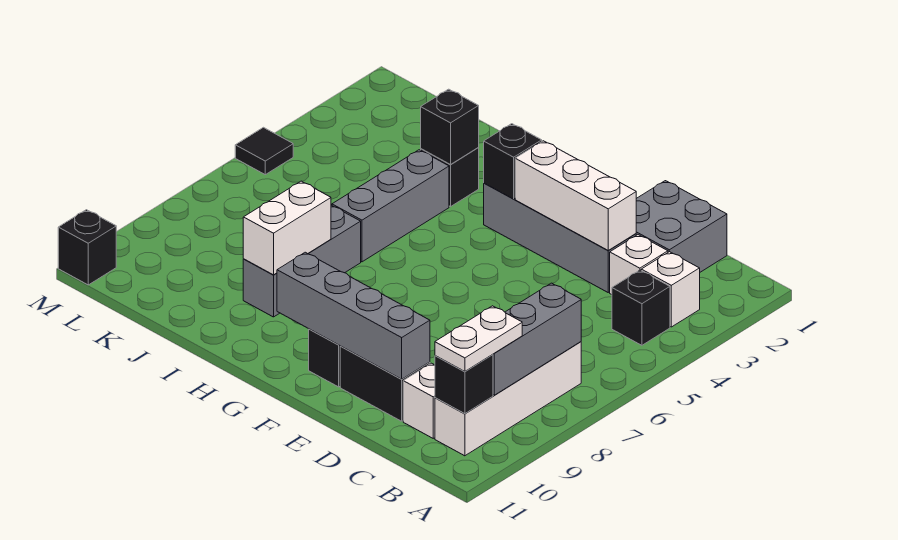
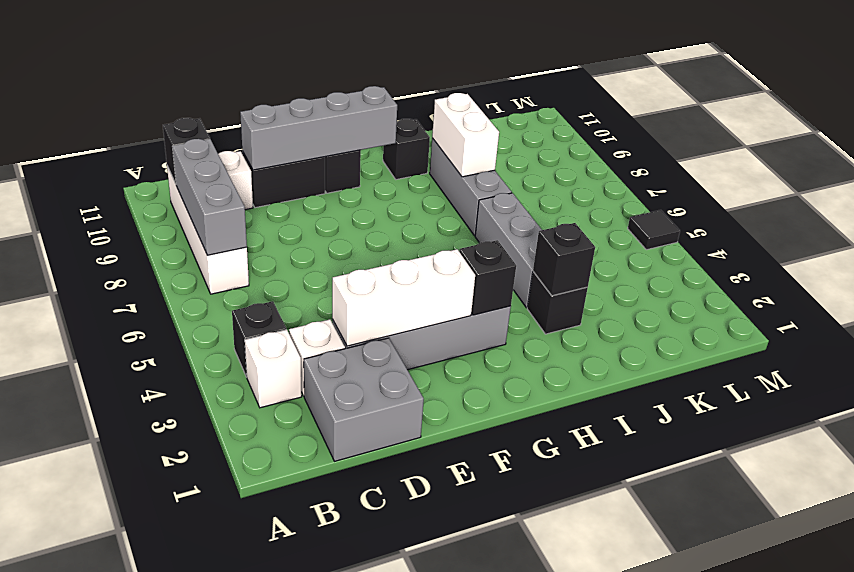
white 1x2 plate [435,306,522,371] -> none
black 1x1 brick [58,210,116,285] -> black 1x1 brick moved to [383,119,430,180]

